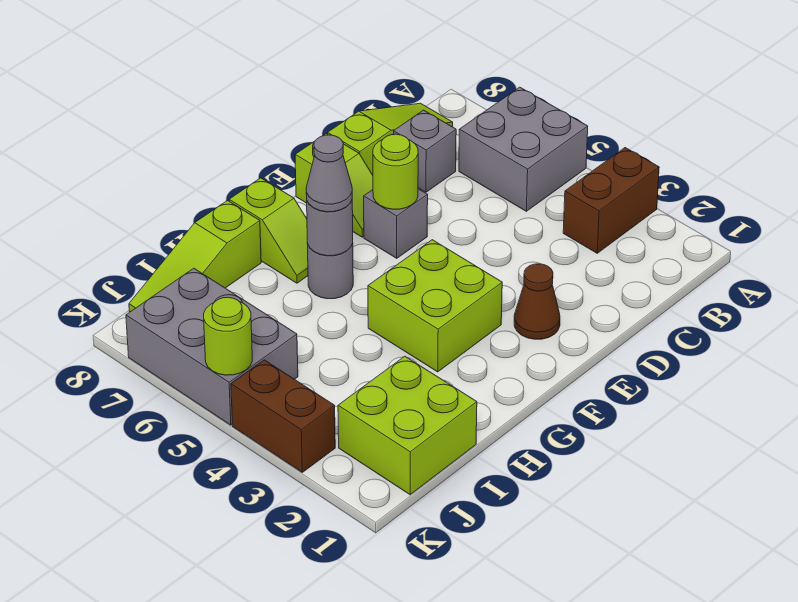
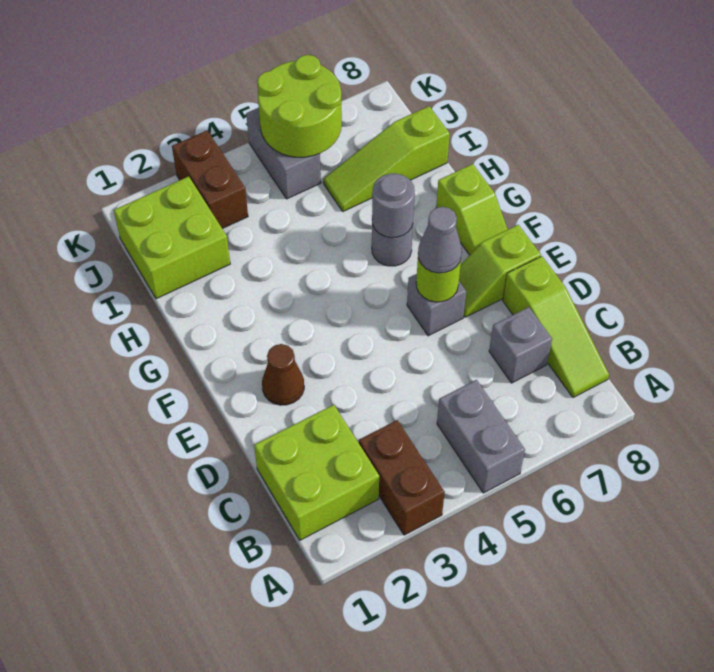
grey 2x2 brick [459,87,588,211] -> grey 1x2 brick [437,380,525,493]
lime 2x2 brick [368,240,502,372] -> lime 2x2 brick moved to [254,405,379,540]
grey 1x1 cone [306,135,352,212] -> grey 1x1 cone moved to [418,207,462,273]
lime 1x2 slope [229,178,308,283] -> lime 1x2 slope turned to [436,164,508,255]
lime 1x3 slope [129,201,261,312] -> lime 1x3 slope turned to [323,106,450,211]
grey 2x3 brick [126,268,298,425] -> grey 1x2 brick [246,108,321,199]
brown 1x2 brick [231,360,335,472] -> brown 1x2 brick turned to [172,130,248,229]
lime 1x1 round brick [204,297,252,375] -> lime 2x2 round brick [257,55,342,157]

